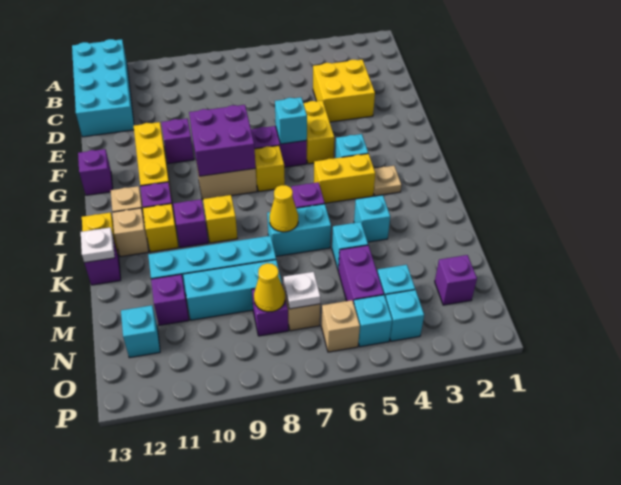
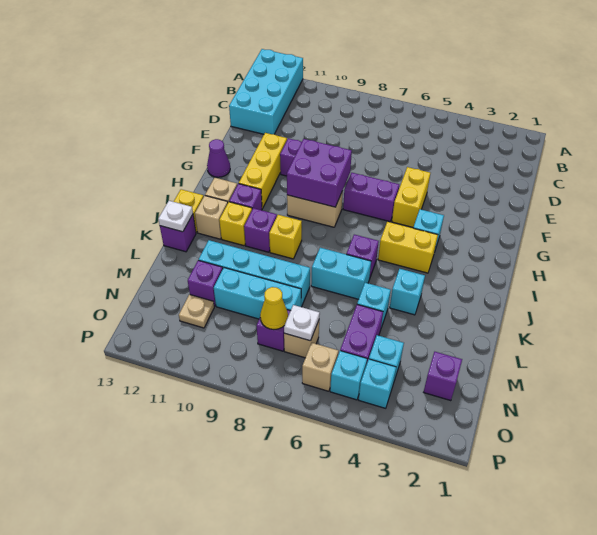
yellow 2x2 brick [313,60,375,122] -> none
cyan 1x1 brick [275,97,307,144] -> none
purple 1x1 brick [78,149,113,195] -> purple 1x1 cone [207,139,230,177]
yellow 1x1 brick [255,146,285,191] -> none
tan 1x1 plate [374,166,401,196] -> tan 1x1 plate moved to [179,295,214,328]
yellow 1x1 cone [269,185,298,232] -> none
cyan 1x1 brick [121,305,160,358] -> none

